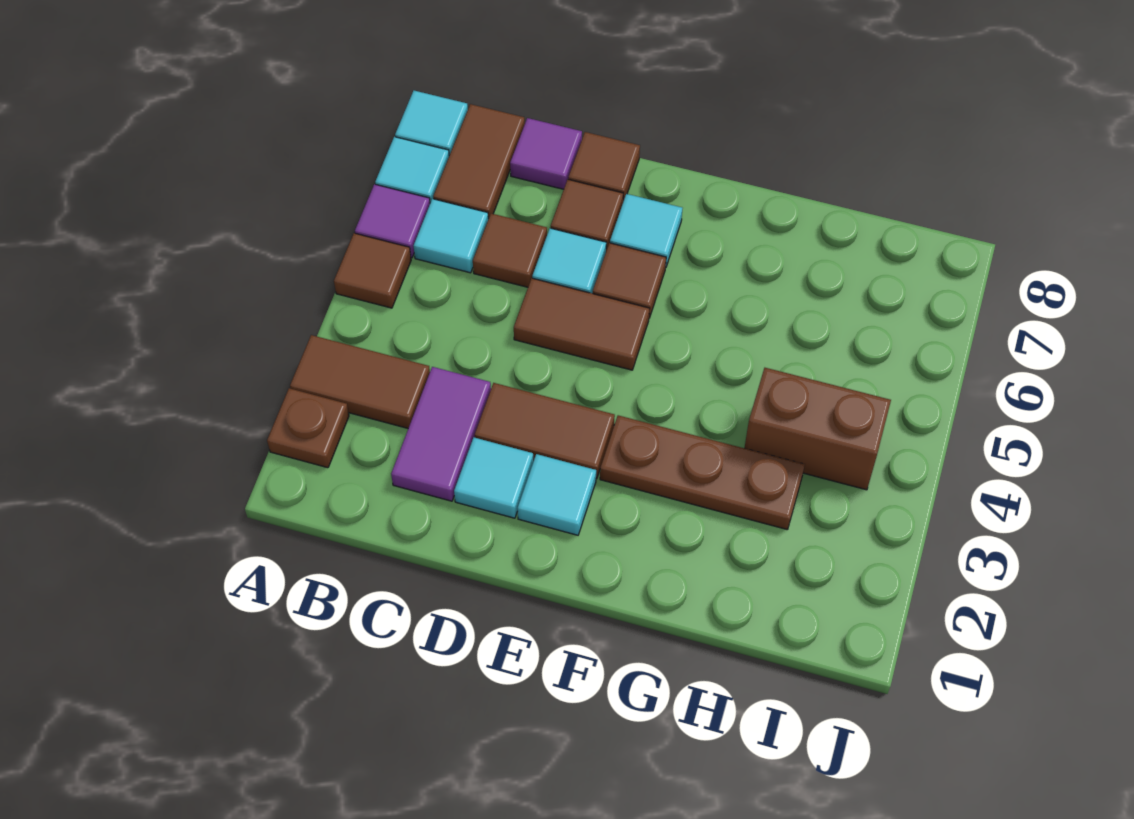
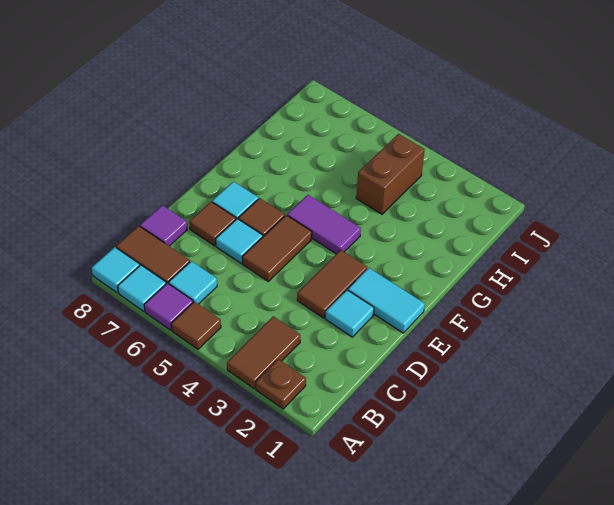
purple 1x2 tile [391,367,491,501] -> purple 1x2 tile moved to [287,195,361,254]
brown 1x1 tile [473,213,547,287] -> none
brown 1x1 tile [568,132,640,202] -> none
cyan 1x1 tile [518,454,596,535] -> cyan 1x2 tile [348,268,425,333]
brown 1x3 plate [600,415,805,530] -> none

